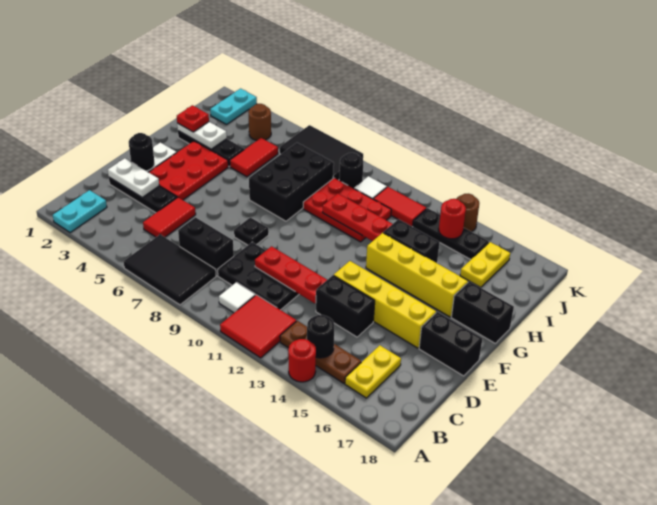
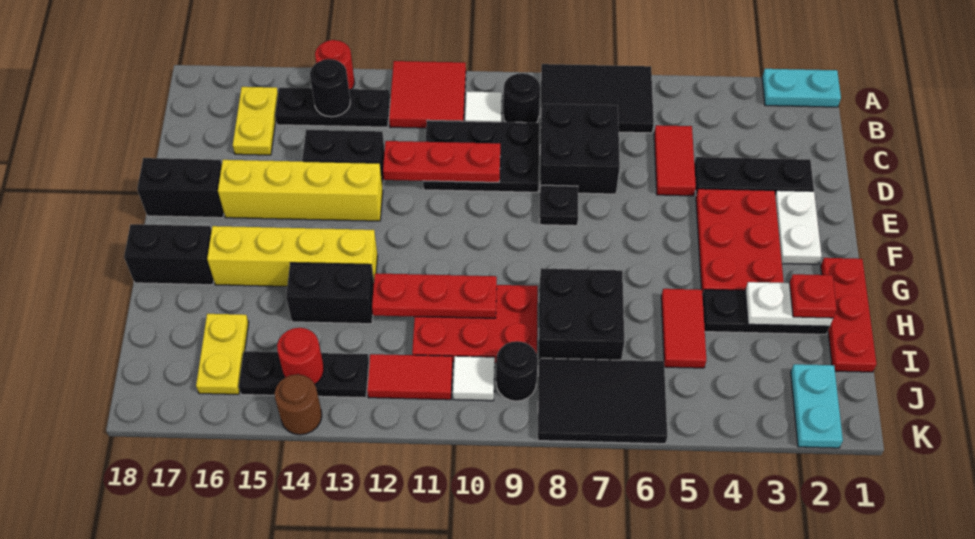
cyan 1x2 plate [53,190,107,233] -> cyan 1x2 plate turned to [762,69,841,107]
brown 1x3 plate [280,321,361,383] -> black 1x3 plate [275,88,390,127]
black 1x2 brick [178,217,234,275] -> black 2x2 brick [540,104,620,194]
white 1x2 plate [108,158,159,197] -> none
black 1x1 round brick [129,133,154,171] -> black 1x1 round brick moved to [503,73,540,123]
none -> red 1x3 plate [821,258,876,372]
black 2x3 brick [249,143,334,221] -> black 2x2 brick [539,268,624,360]
brown 1x1 round brick [248,104,271,140] -> none

